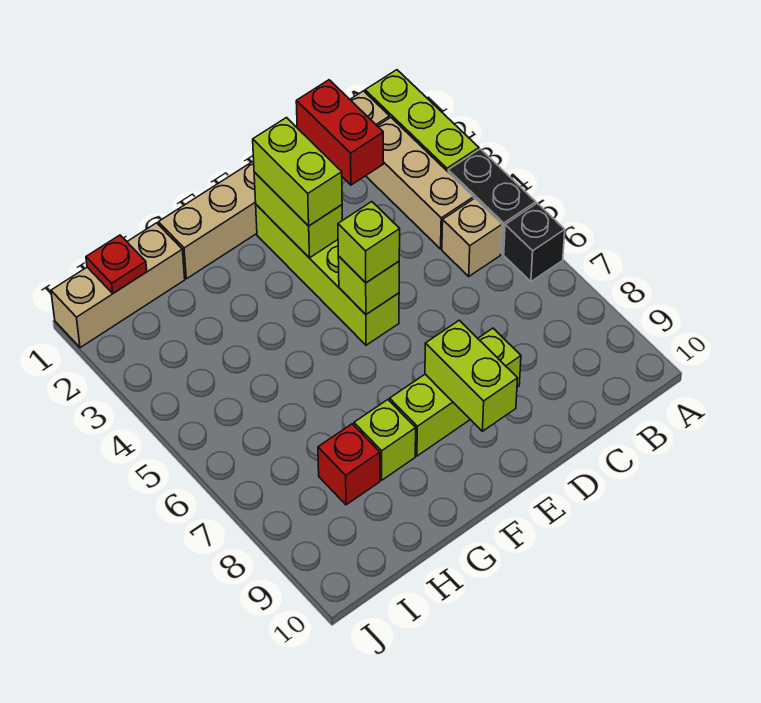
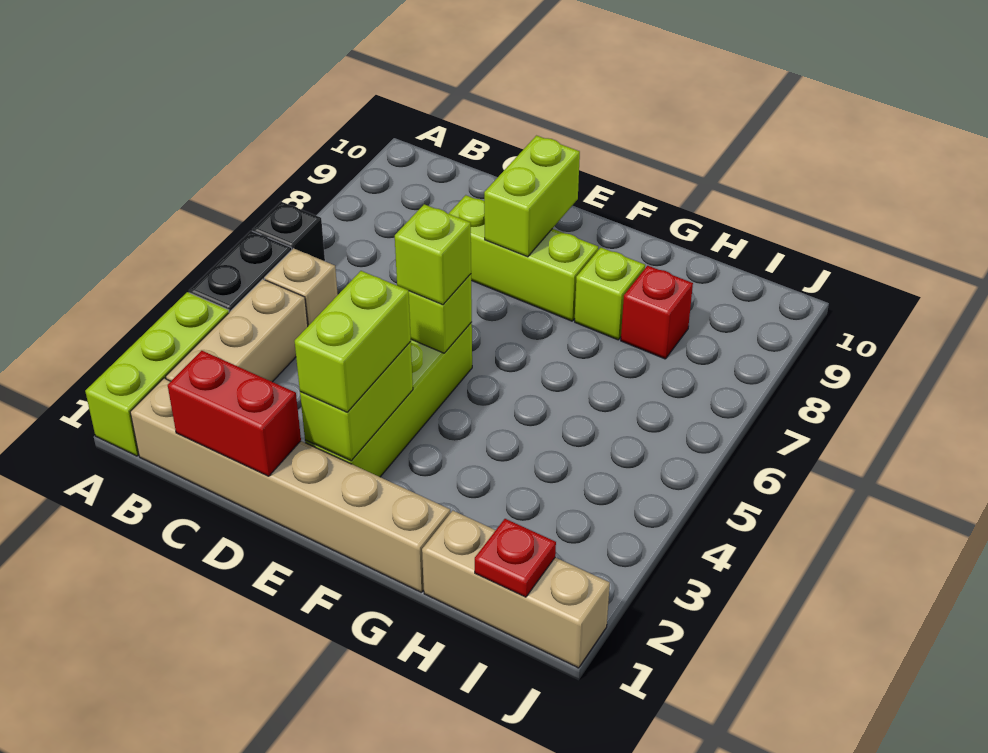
red 1x2 brick [296,80,383,185] -> red 1x2 brick turned to [168,351,301,476]

